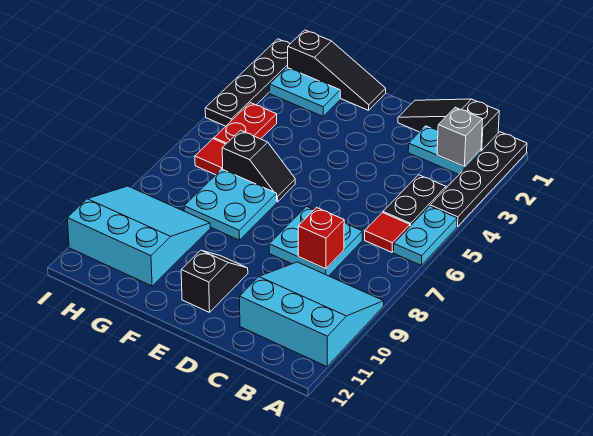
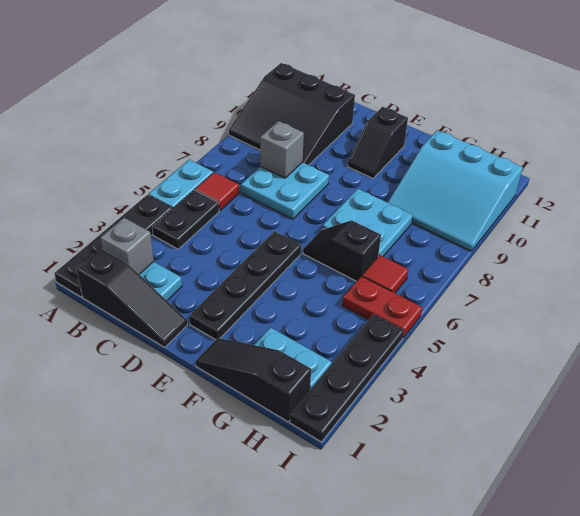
cyan 3x3 slope [240,262,384,367] -> black 3x3 slope [229,63,355,165]
red 1x1 brick [298,208,344,269] -> grey 1x1 brick [260,121,304,178]
none -> black 1x4 plate [189,231,301,340]
red 1x2 plate [214,103,277,144] -> red 1x2 plate turned to [342,276,422,338]

